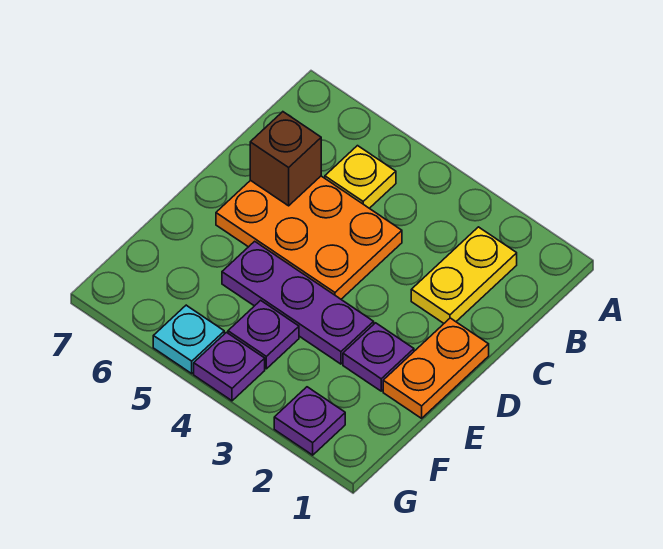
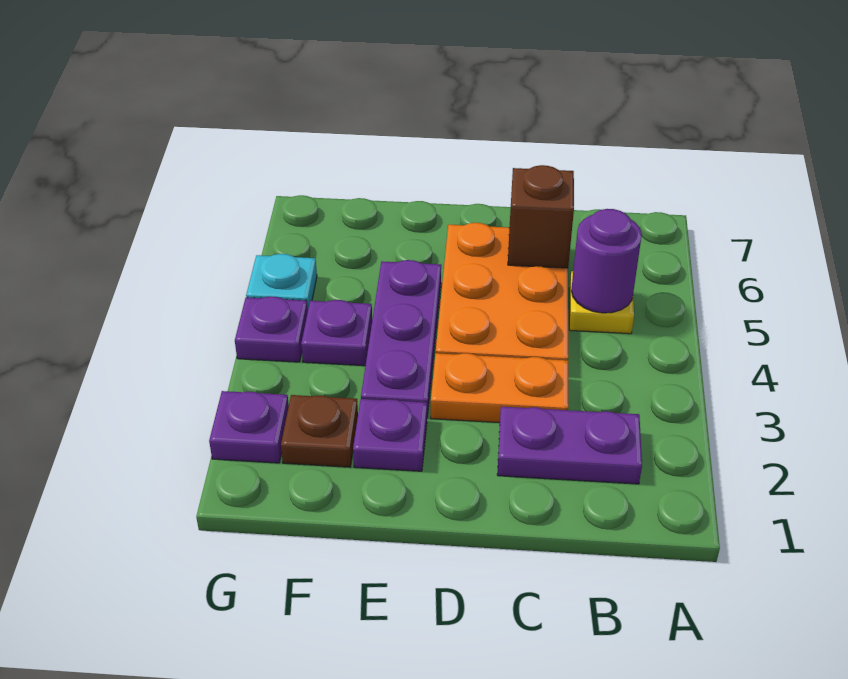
yellow 1x2 plate [411,227,517,323] -> purple 1x2 plate [497,407,642,484]
none -> purple 1x1 round brick [571,209,642,313]
orange 1x2 plate [383,318,489,418] -> orange 1x2 plate moved to [431,353,568,423]
none -> brown 1x1 plate [281,395,358,467]

